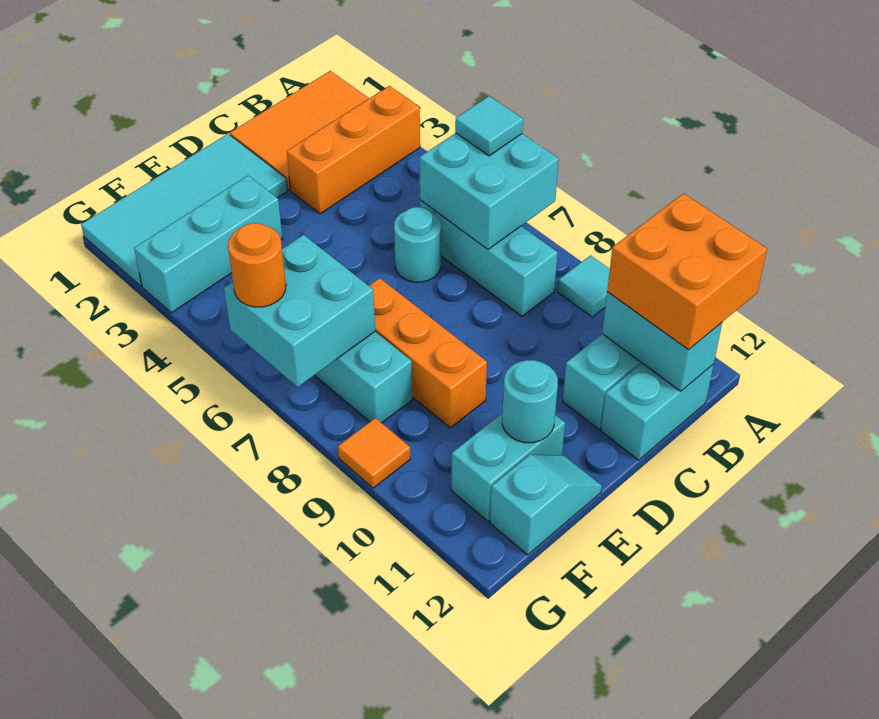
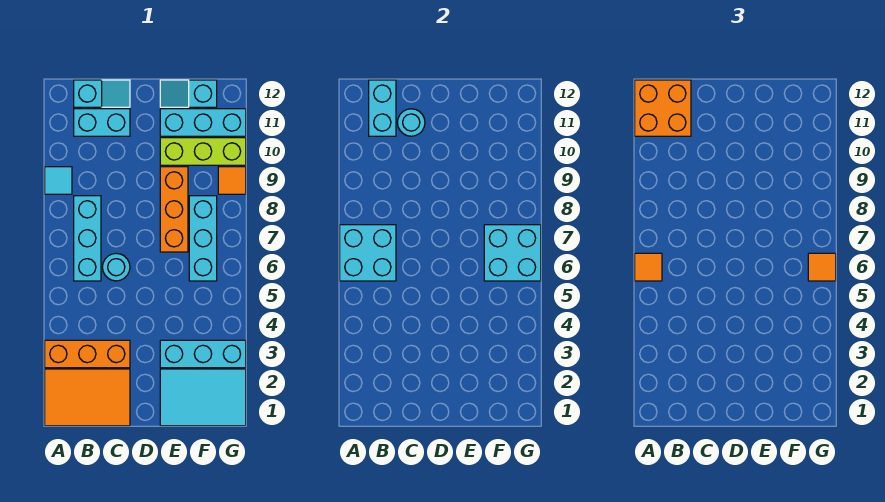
cyan 1x1 tile [455,96,523,156] -> orange 1x1 tile [635,253,662,281]
cyan 1x2 brick [601,363,714,460] -> cyan 1x2 slope [74,80,130,107]
cyan 2x4 tile [81,134,287,286] -> cyan 2x3 tile [160,369,246,426]
none -> lime 1x3 brick [160,138,246,165]
cyan 1x2 brick [451,414,565,521] -> cyan 1x3 brick [160,109,246,136]
cyan 1x1 round brick [502,360,558,443] -> cyan 1x1 round brick moved to [397,109,425,136]
orange 1x1 round brick [228,223,286,307] -> orange 1x1 tile [808,253,836,281]

